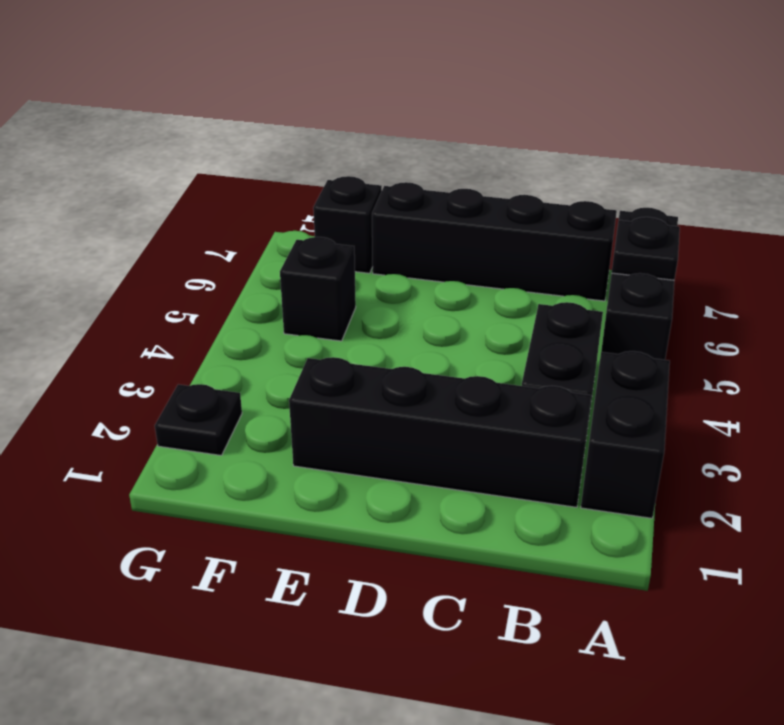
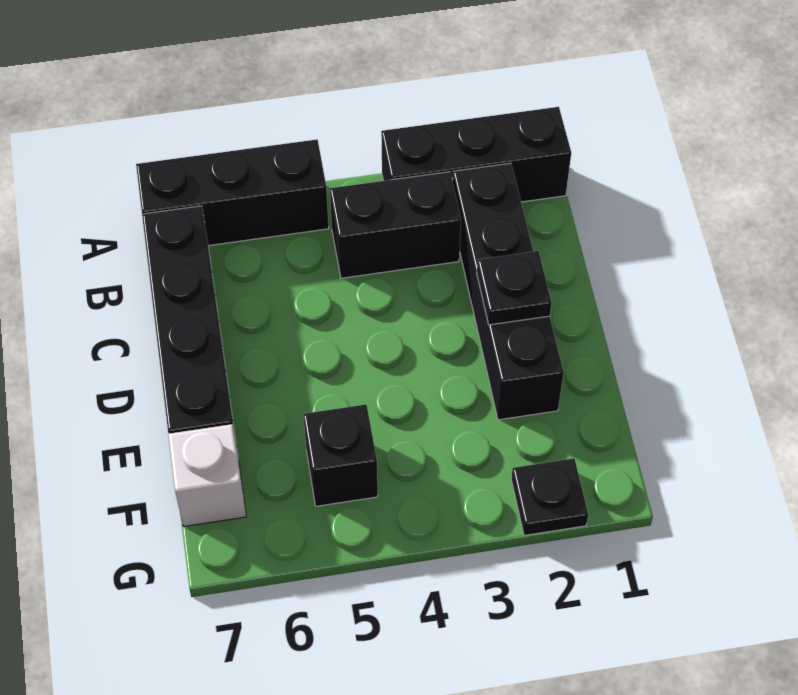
black 1x2 brick [581,351,670,518] -> black 1x3 brick [381,107,571,202]
black 1x1 plate [612,217,680,280] -> black 1x1 plate moved to [477,251,552,325]
black 1x1 brick [313,176,382,273] -> white 1x1 brick [168,424,246,527]

